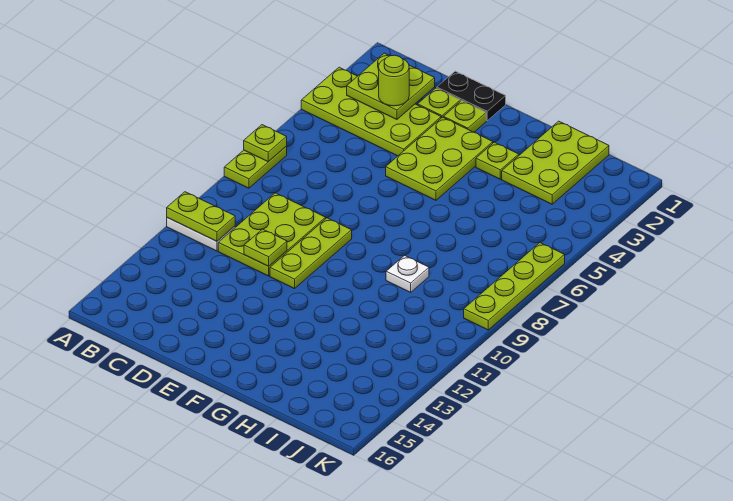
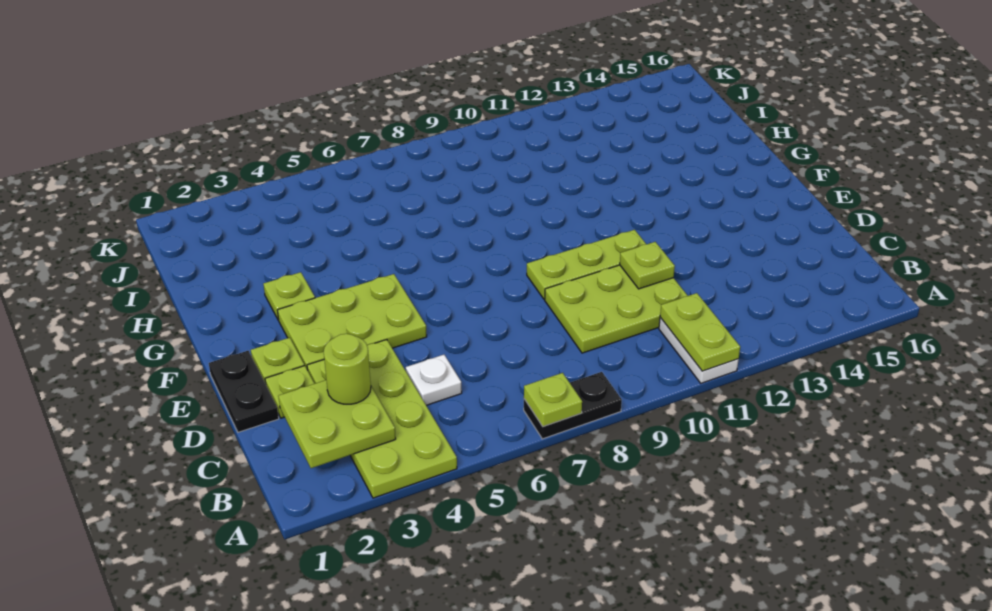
lime 1x2 plate [224,146,287,188] -> black 1x2 plate [524,372,622,439]
lime 2x3 plate [502,121,609,204] -> none
white 1x1 plate [386,255,429,292] -> white 1x1 plate moved to [406,355,462,405]
lime 1x4 plate [464,243,565,330] -> none

